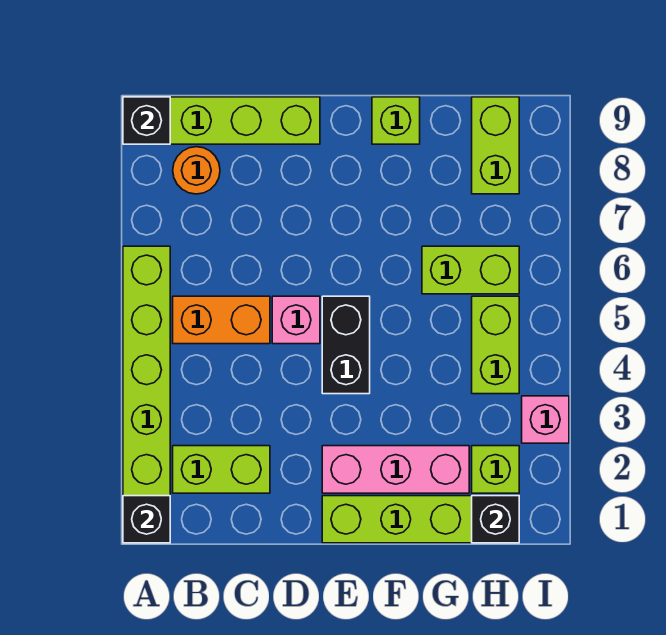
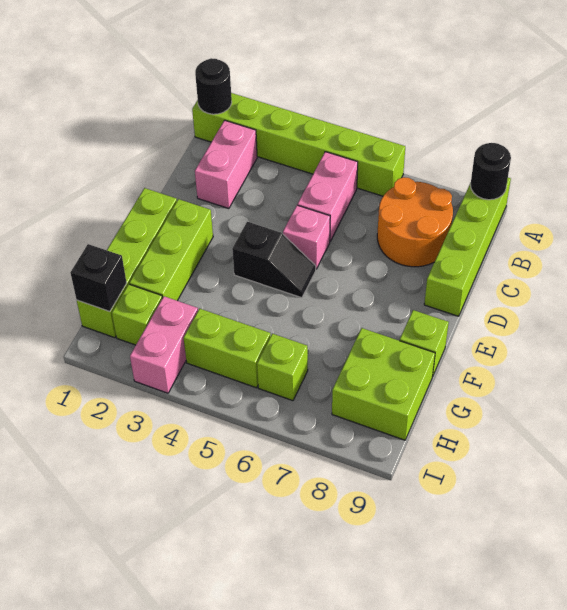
black 1x1 brick [123,496,170,543] -> black 1x1 round brick [195,58,232,114]
black 1x1 brick [123,97,170,144] -> black 1x1 round brick [470,143,511,200]
lime 1x2 brick [173,446,270,493] -> pink 1x2 brick [195,120,257,209]
orange 1x2 brick [173,296,270,344] -> pink 1x2 brick [298,152,358,241]
orange 1x1 round brick [173,147,220,194] -> orange 2x2 round brick [377,177,453,267]
pink 1x3 brick [322,446,469,493] -> lime 1x3 brick [129,199,213,301]
black 1x2 brick [322,296,370,394] -> black 1x2 slope [232,222,316,298]
lime 1x2 brick [422,246,519,294] -> lime 1x1 brick [257,334,308,401]
lime 1x2 brick [472,97,519,194] -> lime 2x2 brick [332,328,435,440]
pink 1x1 brick [522,396,569,443] -> pink 1x2 brick [130,296,198,393]

